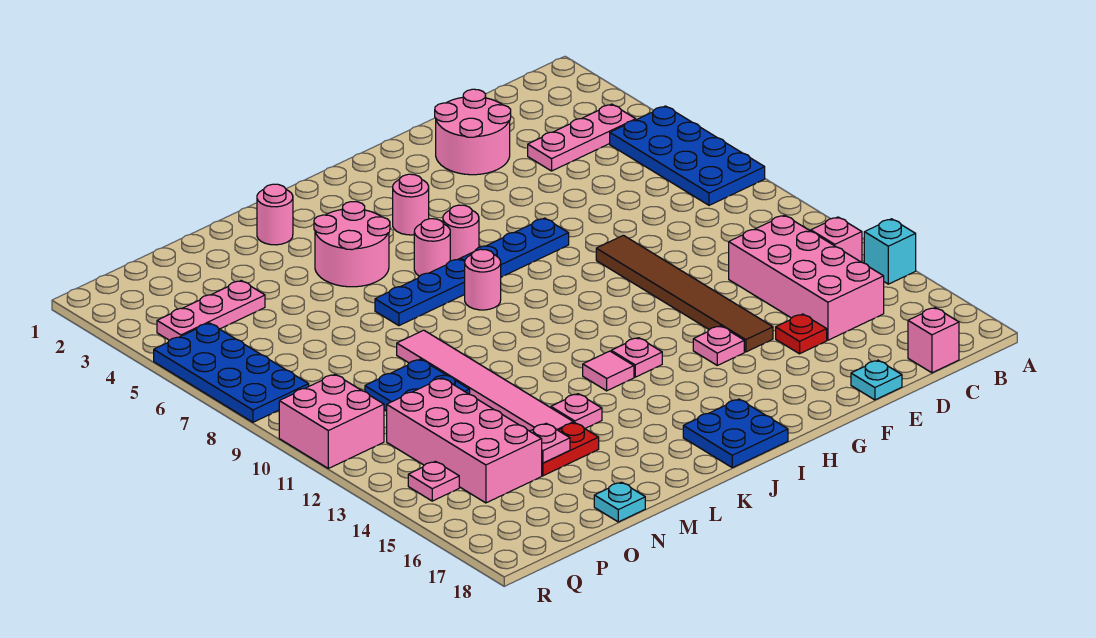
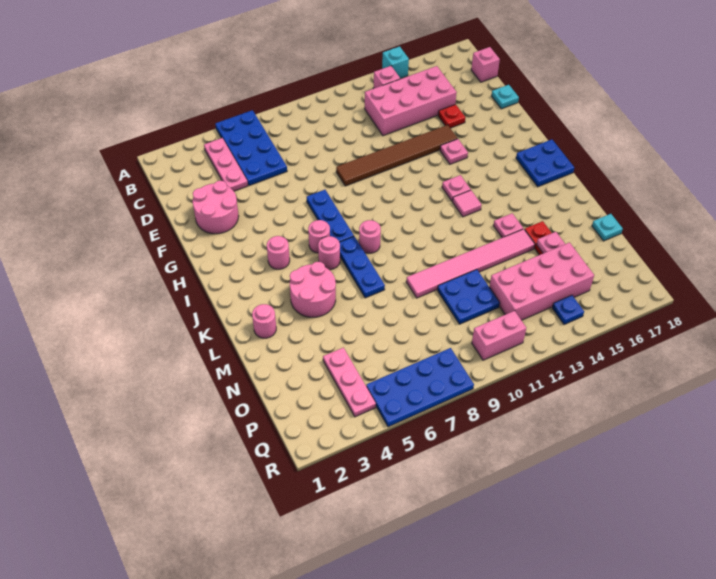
blue 2x4 plate [610,106,765,205] -> blue 2x4 plate turned to [215,110,287,186]
pink 2x2 brick [279,374,384,468] -> pink 1x2 brick [472,311,526,360]
pink 1x1 plate [408,461,459,501] -> blue 1x1 plate [552,295,584,325]

